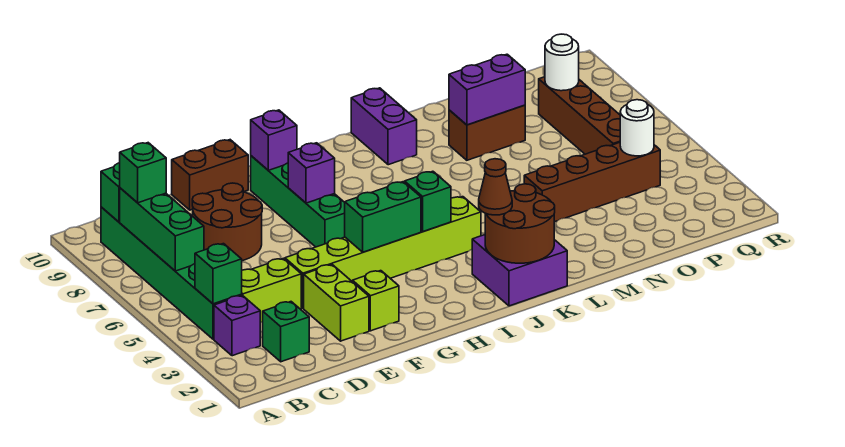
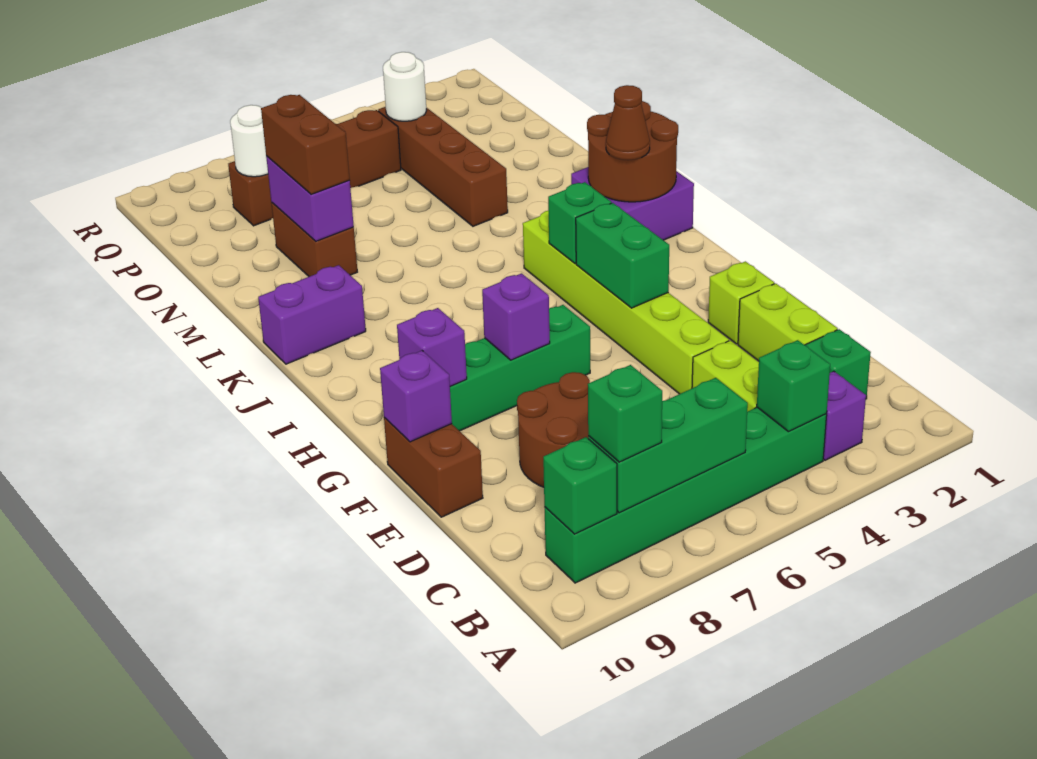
lime 1x2 brick [304,265,369,341] -> lime 1x2 brick turned to [738,283,838,361]
none -> purple 1x1 brick [380,351,452,442]
none -> brown 1x2 brick [261,95,350,194]

